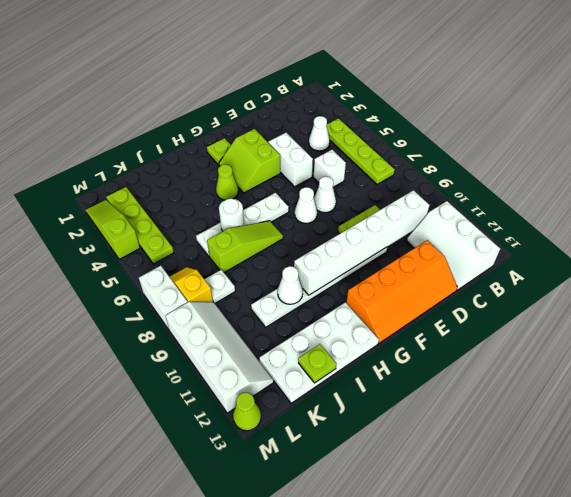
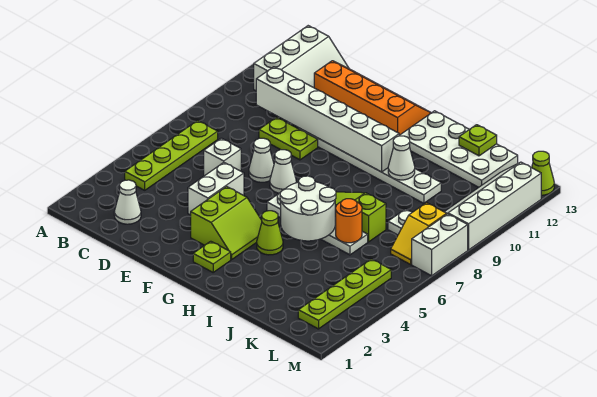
white 1x1 cone [309,116,330,151] -> white 1x1 cone moved to [114,180,141,224]
white 1x1 round brick [219,199,244,231] -> white 2x2 round brick [280,176,336,241]
none -> orange 1x1 round brick [336,199,362,243]
lime 1x3 slope [86,200,140,259] -> none

